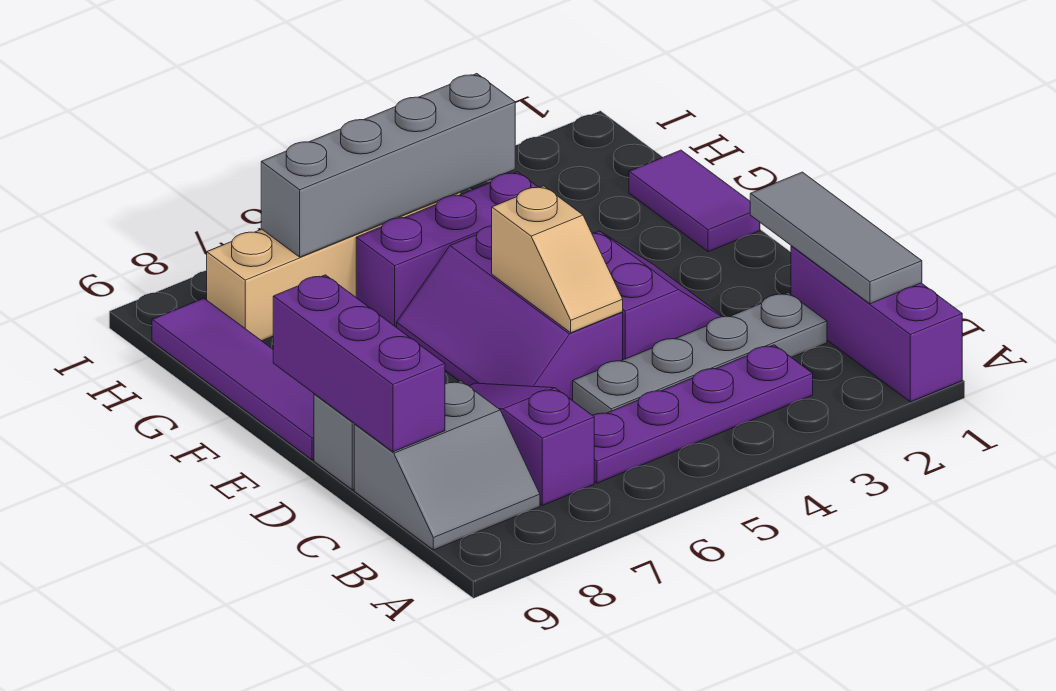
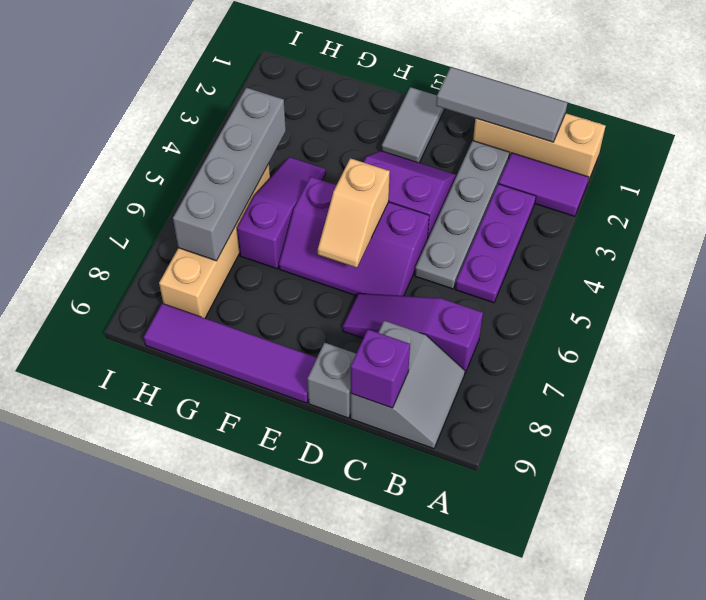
purple 1x3 brick [791,246,962,402] -> tan 1x3 brick [473,113,605,184]
purple 1x4 plate [592,345,813,483] -> purple 1x3 plate [455,184,536,303]
purple 1x3 brick [273,275,445,452] -> purple 1x1 brick [351,329,410,408]
tan 1x2 slope [492,186,623,333] -> tan 1x2 slope turned to [318,158,390,268]
none -> grey 1x2 tile [381,87,445,163]
purple 1x2 tile [629,150,760,252] -> purple 1x2 tile moved to [499,153,589,216]
purple 1x3 brick [356,172,538,327] -> purple 1x3 slope [237,157,326,269]

